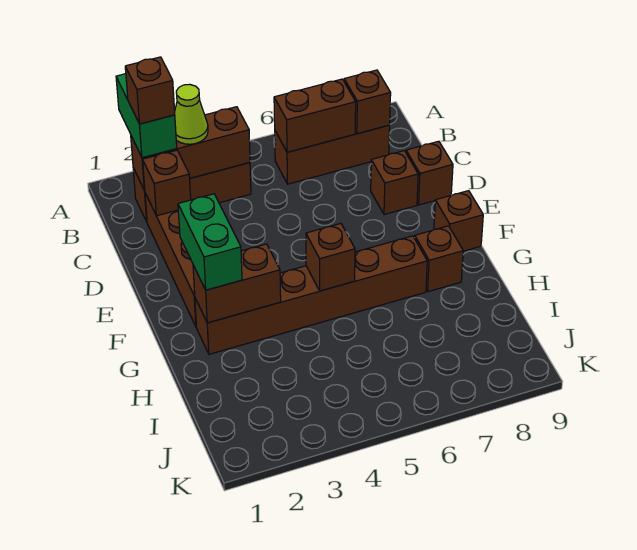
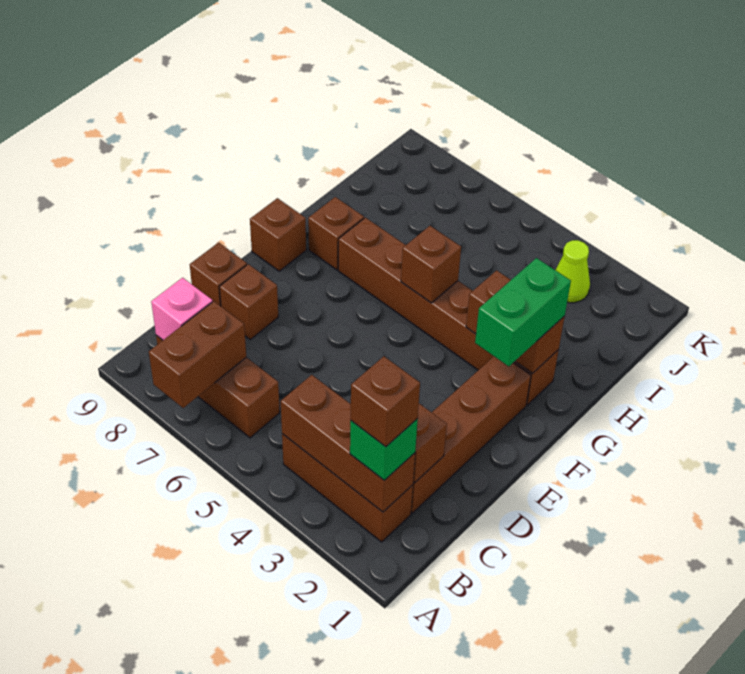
green 1x2 brick [116,74,177,158] -> green 1x1 brick [350,419,418,480]
lime 1x1 cone [175,84,208,144] -> lime 1x1 cone moved to [556,240,590,303]
brown 1x2 brick [274,79,356,152] -> brown 1x2 brick turned to [149,301,246,408]
brown 1x1 brick [344,70,391,134] -> pink 1x1 brick [151,278,212,340]

